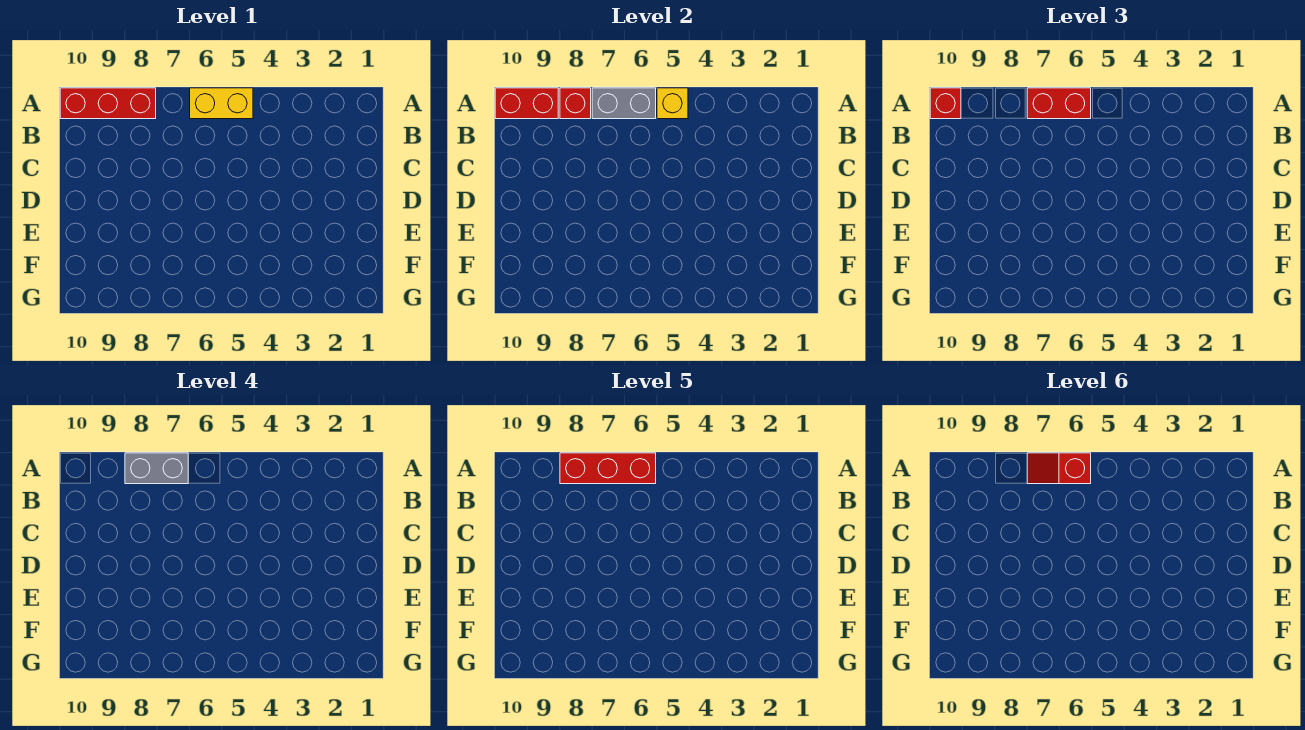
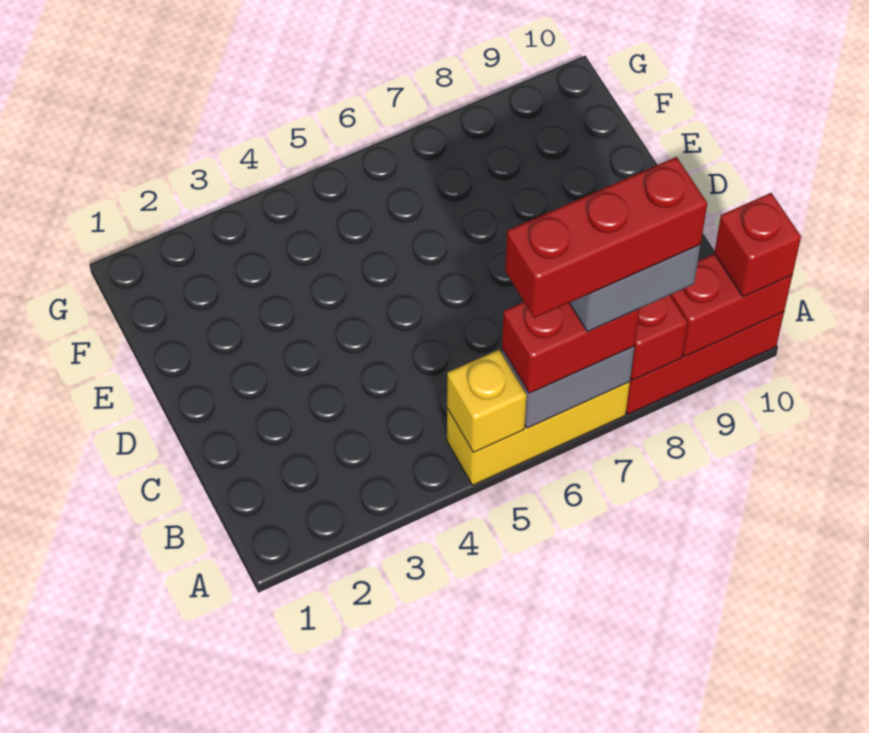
yellow 1x2 brick [190,88,253,119] -> yellow 1x3 brick [447,382,630,485]
red 1x2 slope [1027,453,1091,484] -> none

